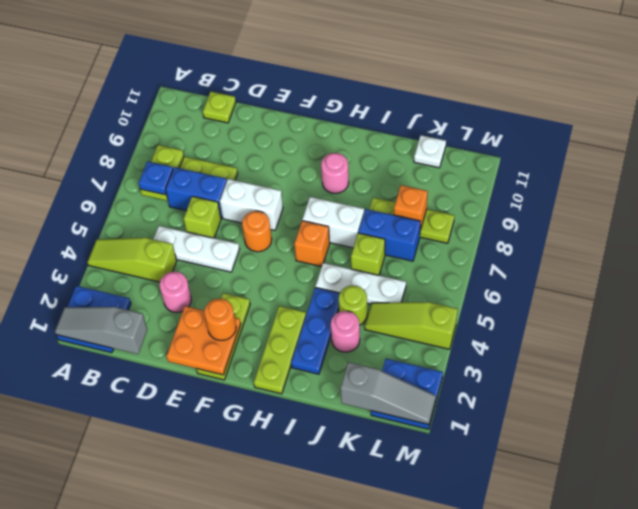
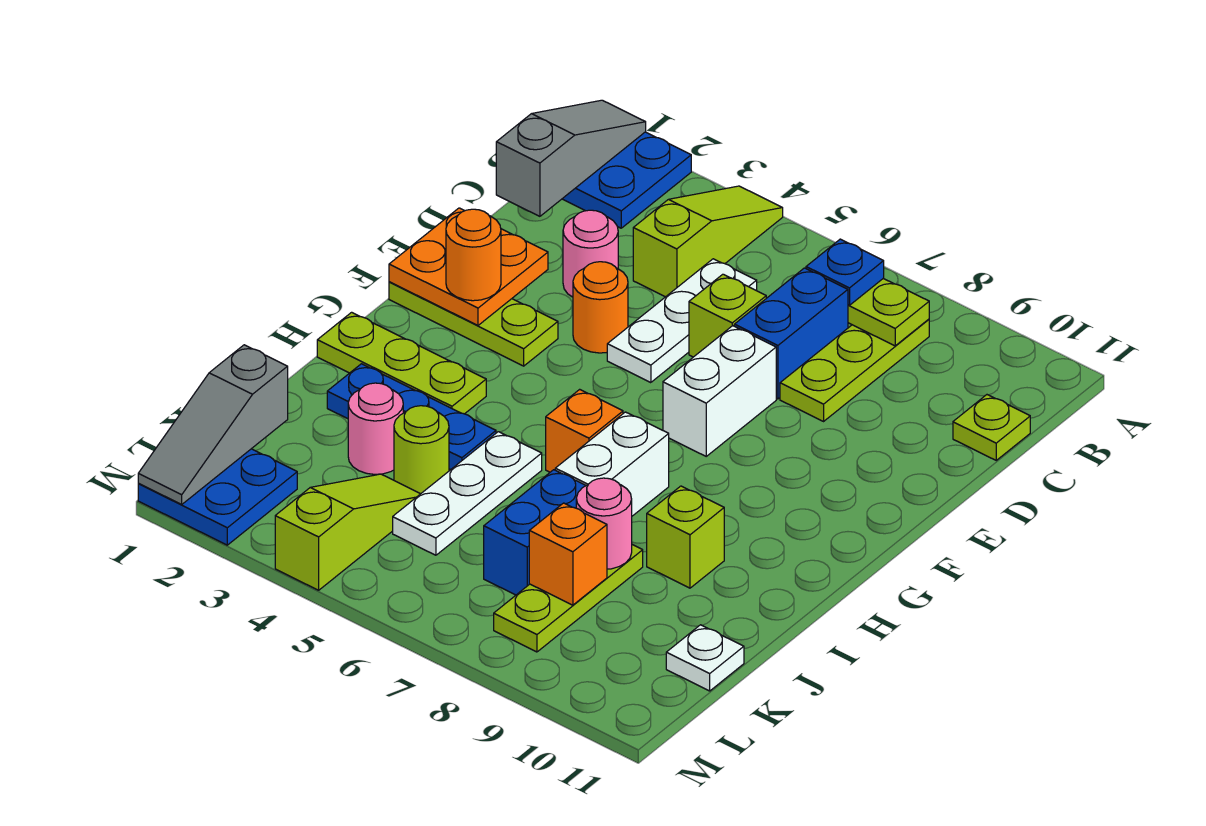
orange 1x1 round brick [242,211,272,252] -> orange 1x1 round brick moved to [573,262,628,353]
pink 1x1 round brick [321,153,349,193] -> pink 1x1 round brick moved to [576,478,632,569]
lime 1x1 brick [351,233,385,275] -> lime 1x1 brick moved to [647,486,724,588]

